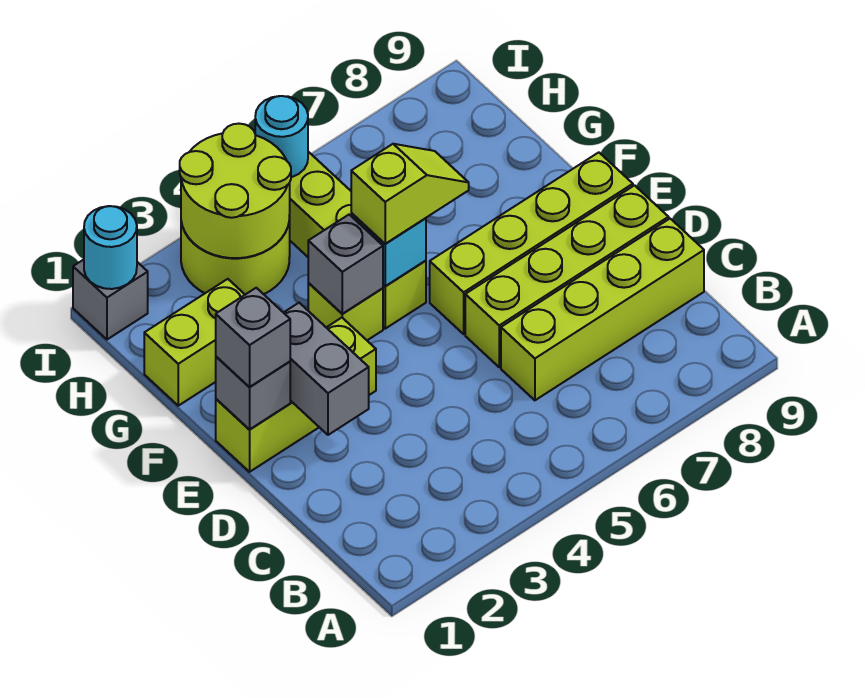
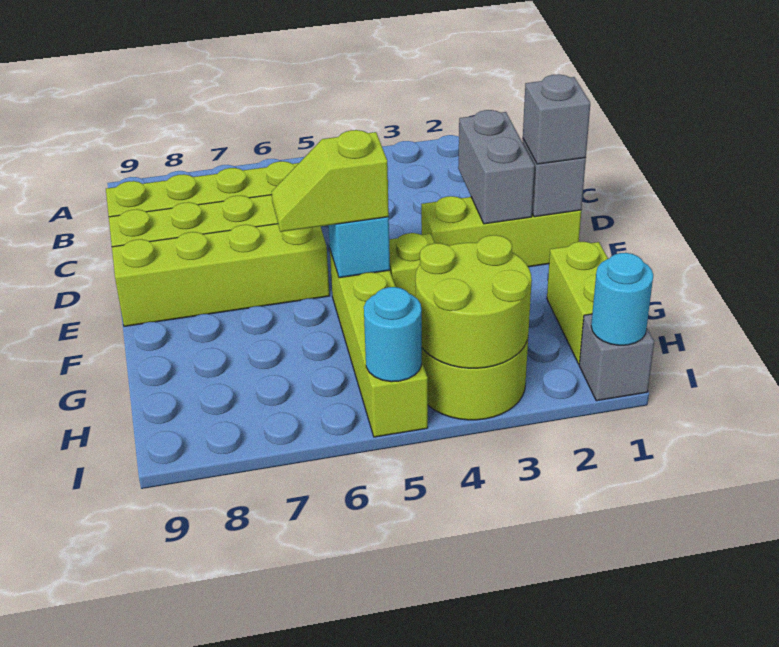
grey 1x1 brick [308,215,383,314] -> none
lime 1x2 brick [144,279,245,406] -> lime 1x2 brick turned to [547,242,608,364]

